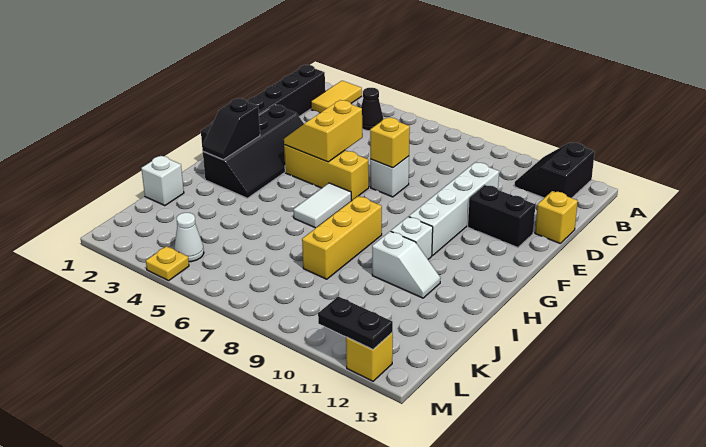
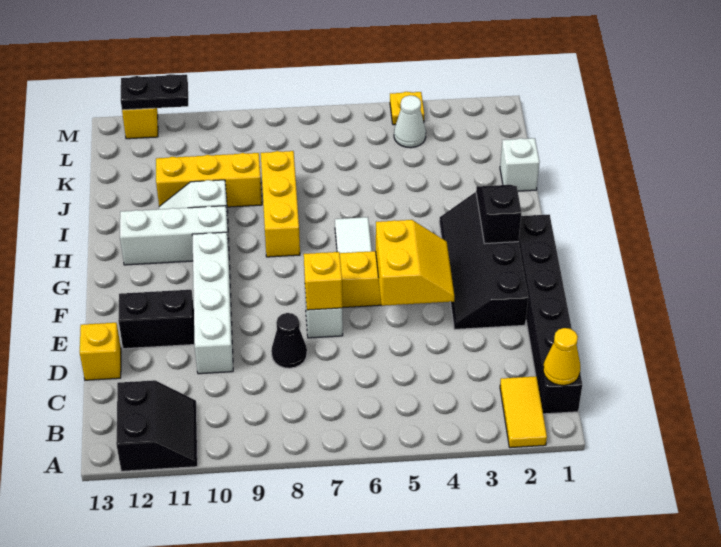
none -> yellow 1x1 cone [543,328,580,385]
black 1x1 cone [361,88,383,131] -> black 1x1 cone moved to [271,313,307,368]
white 1x1 brick [391,217,433,259] -> white 1x3 brick [120,206,229,265]
none -> yellow 1x3 brick [156,153,262,207]

